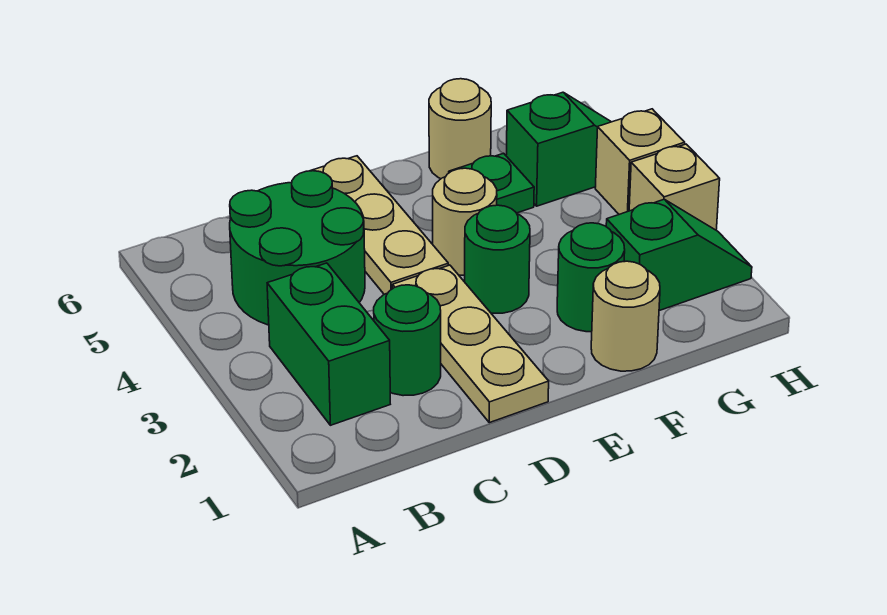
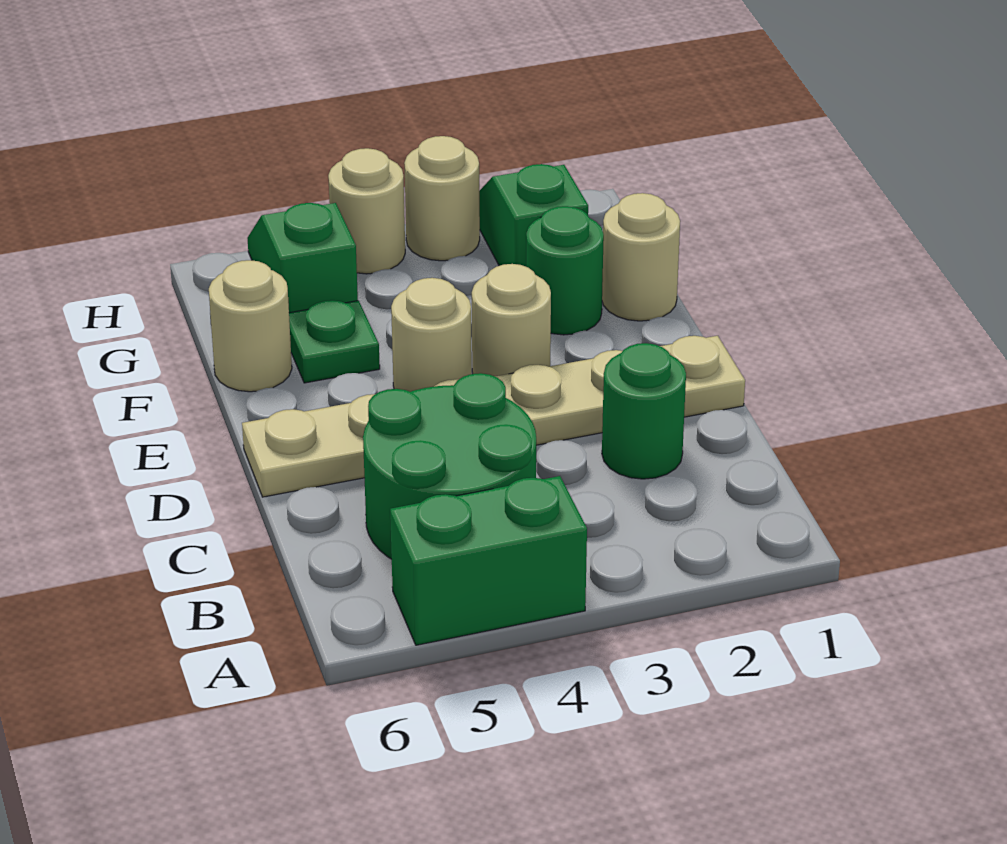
green 1x2 brick [267,263,390,425] -> green 1x2 brick moved to [390,476,587,645]
green 1x1 round brick [465,205,530,313] -> tan 1x1 round brick [472,264,551,376]
tan 1x1 brick [629,144,720,230] -> tan 1x1 round brick [404,136,480,261]
tan 1x1 brick [595,109,685,214] -> tan 1x1 round brick [328,148,405,274]

